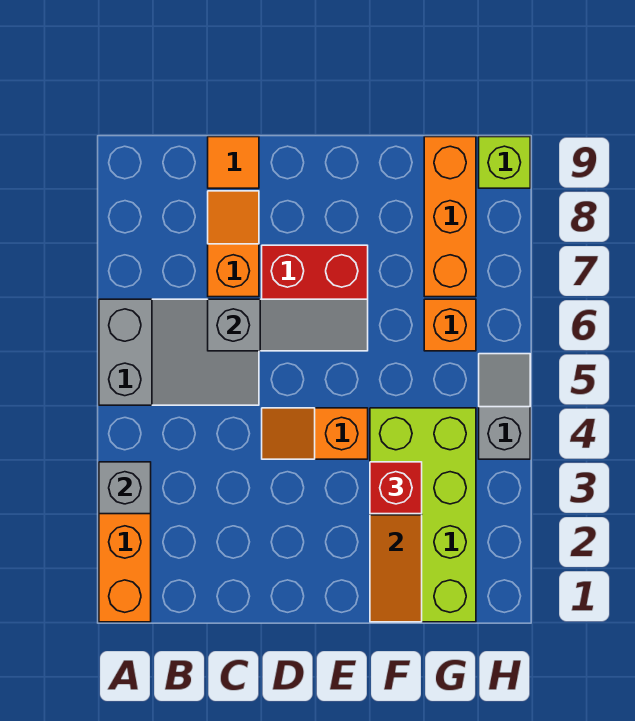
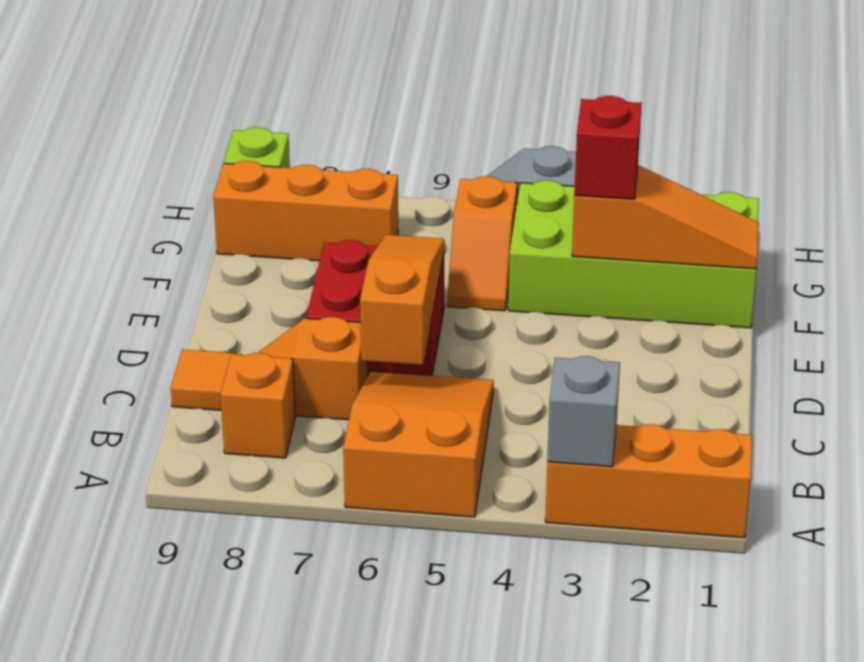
grey 2x3 slope [99,299,259,405] -> orange 2x3 slope [343,371,494,517]
grey 1x3 slope [208,299,368,351] -> orange 1x3 slope [360,235,444,365]
orange 1x2 slope [262,408,368,459] -> orange 1x2 slope moved to [447,176,517,311]
orange 1x1 brick [424,299,476,351] -> orange 1x1 brick moved to [220,353,295,458]

